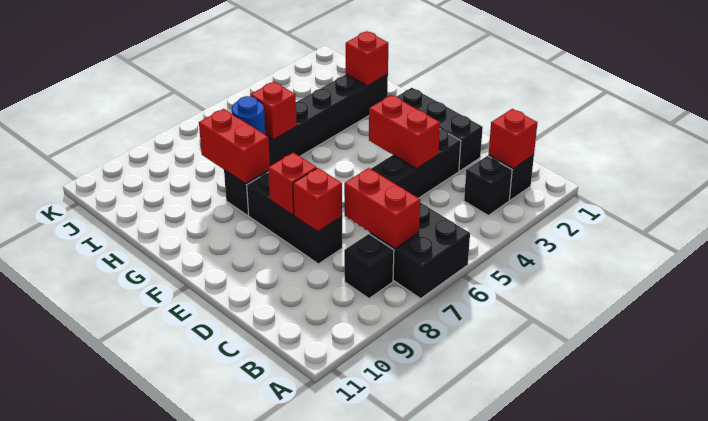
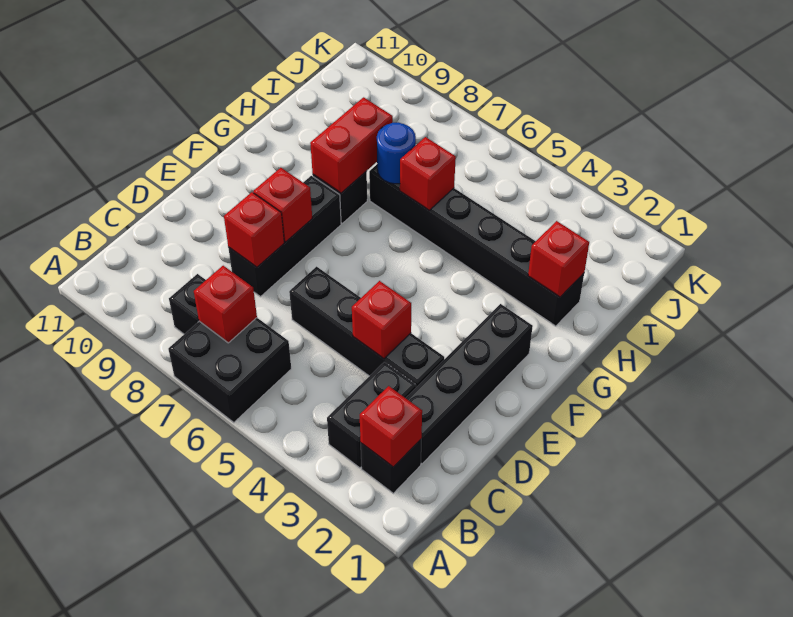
black 1x1 brick [464,156,512,215] -> black 1x2 brick [327,362,416,468]
red 1x2 brick [344,168,420,248] -> red 1x1 brick [194,266,257,343]
black 1x3 brick [397,88,483,171] -> black 1x4 brick [406,304,533,464]
red 1x2 brick [369,95,440,168] -> red 1x1 brick [352,281,411,359]

